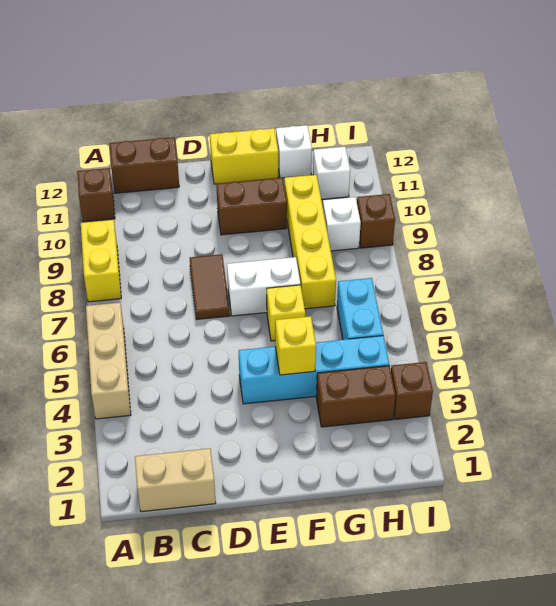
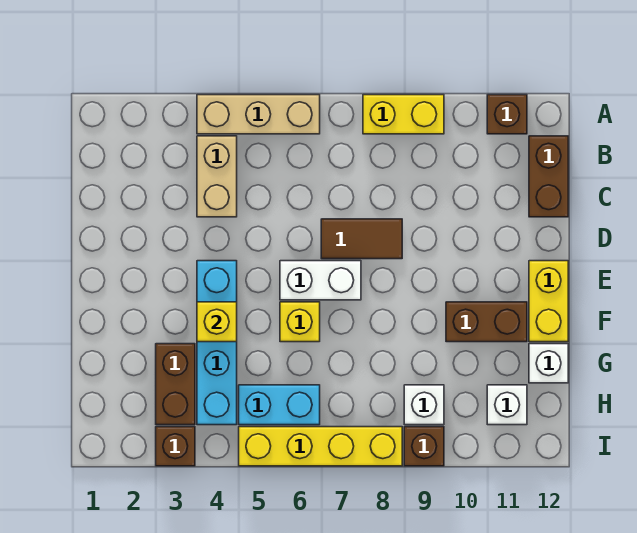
tan 1x2 brick [135,448,216,512] -> tan 1x2 brick moved to [197,136,237,217]
white 1x2 brick [227,257,300,316] -> white 1x2 brick turned to [280,261,361,300]
brown 1x2 brick [216,178,287,235] -> brown 1x2 brick turned to [446,302,527,342]
yellow 1x4 brick [284,175,336,309] -> yellow 1x4 brick moved to [239,427,402,466]

